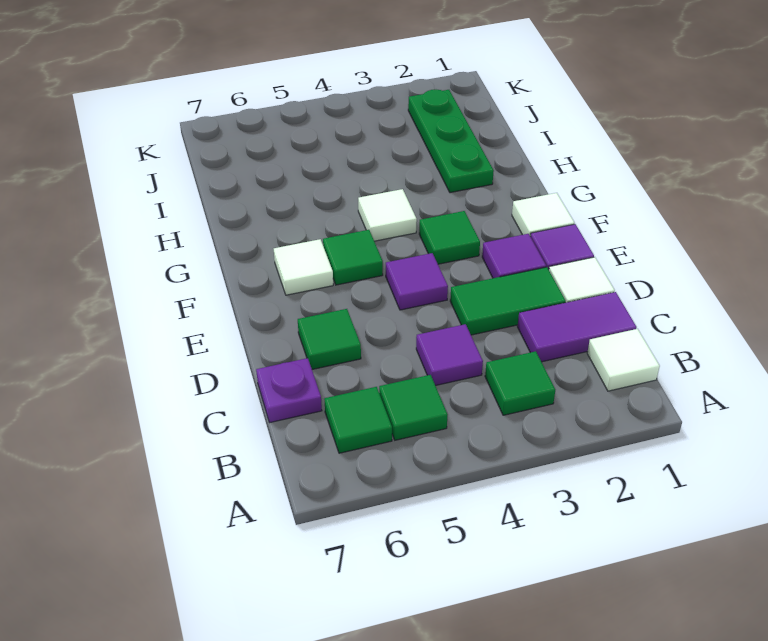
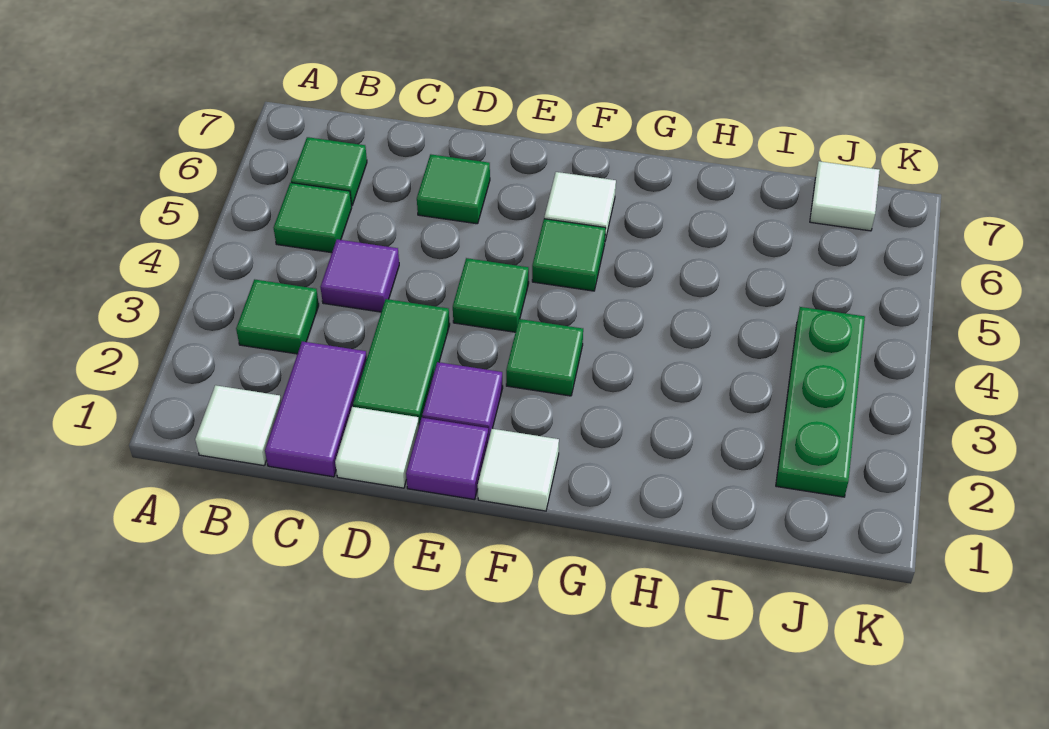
purple 1x1 plate [256,358,322,422] -> none
purple 1x1 tile [386,253,448,310] -> green 1x1 tile [453,258,529,332]
white 1x1 tile [358,189,417,241] -> white 1x1 tile moved to [810,161,880,231]
green 1x3 plate [408,90,494,193] -> green 1x3 plate turned to [776,307,865,497]

